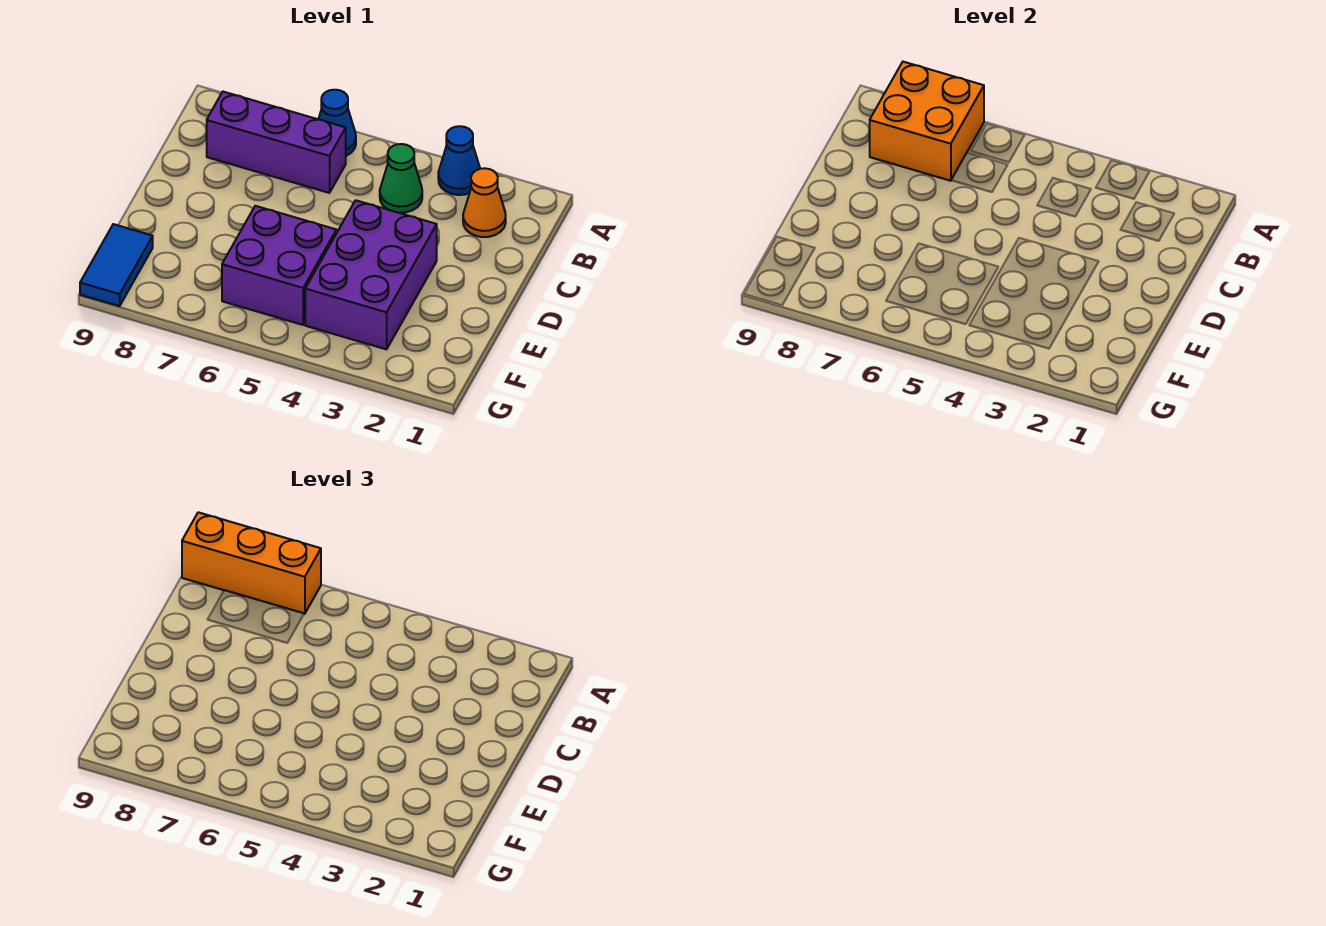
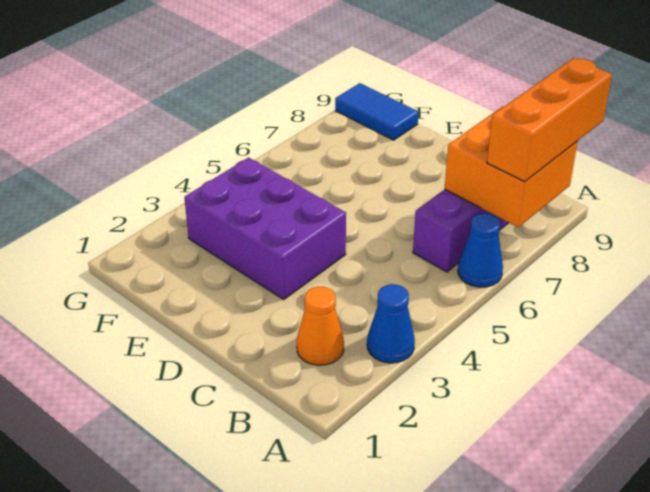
green 1x1 cone [380,144,422,213] -> none
purple 2x2 brick [222,206,336,325] -> none

